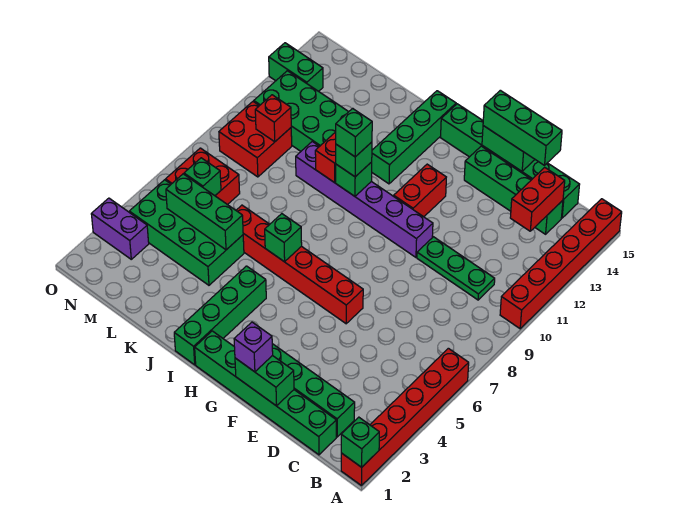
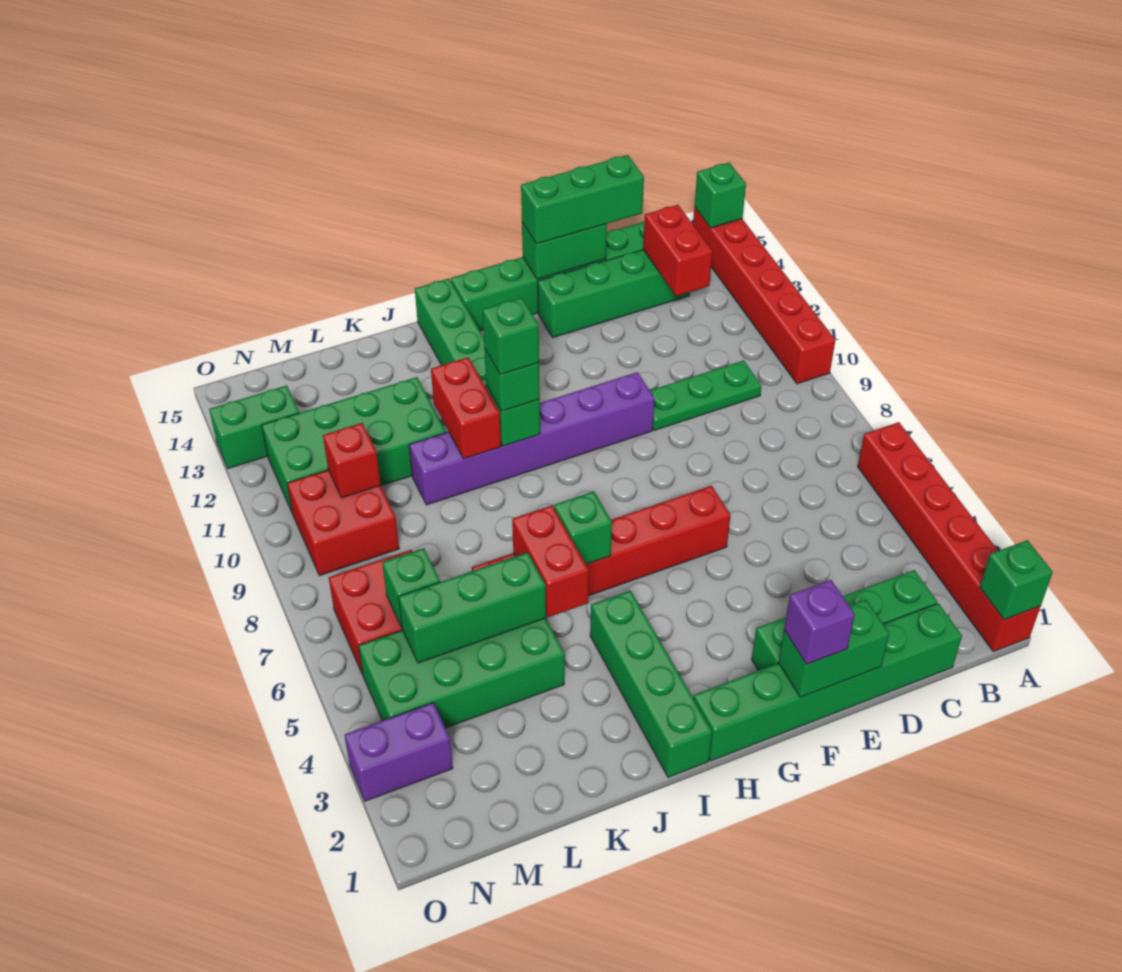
none -> green 1x1 brick [695,163,746,228]
red 1x2 brick [394,164,446,217] -> red 1x2 brick moved to [512,505,589,617]

